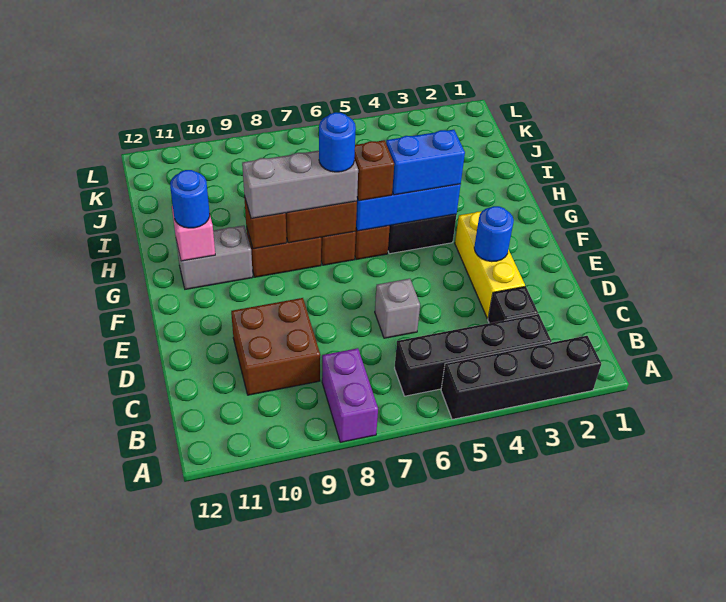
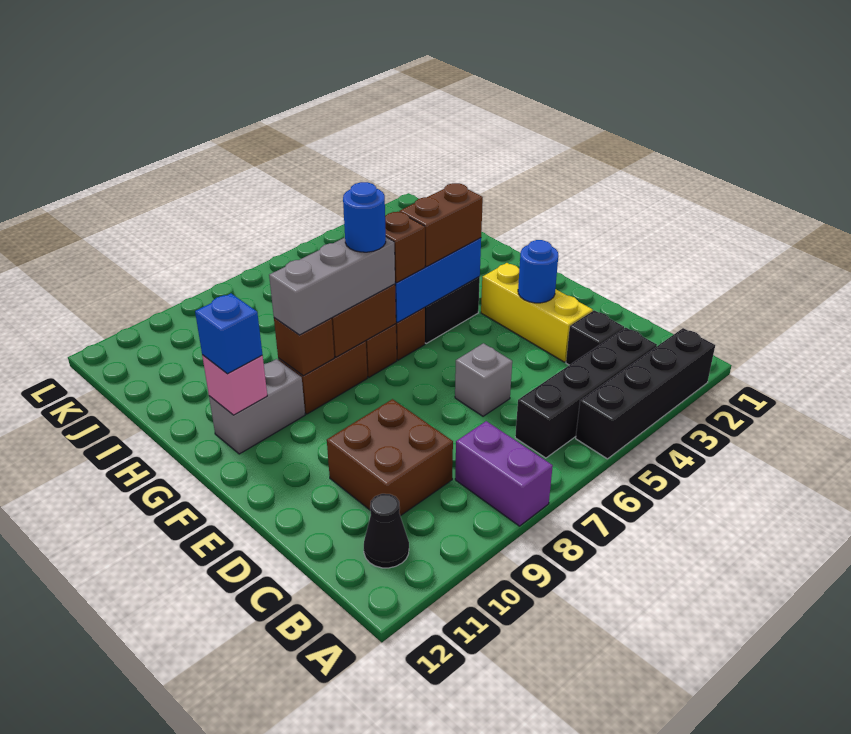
none -> black 1x1 cone [364,494,409,568]
blue 1x2 brick [386,130,465,195] -> brown 1x2 brick [399,183,483,267]
blue 1x1 round brick [170,170,210,228] -> blue 1x1 brick [195,294,262,374]

